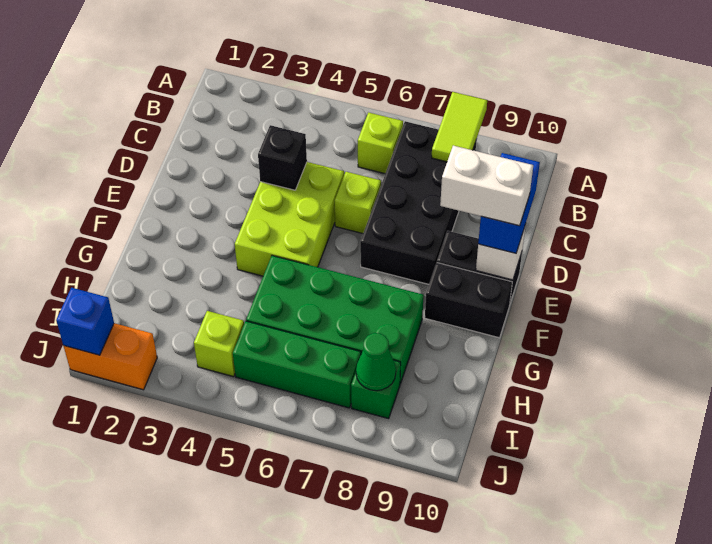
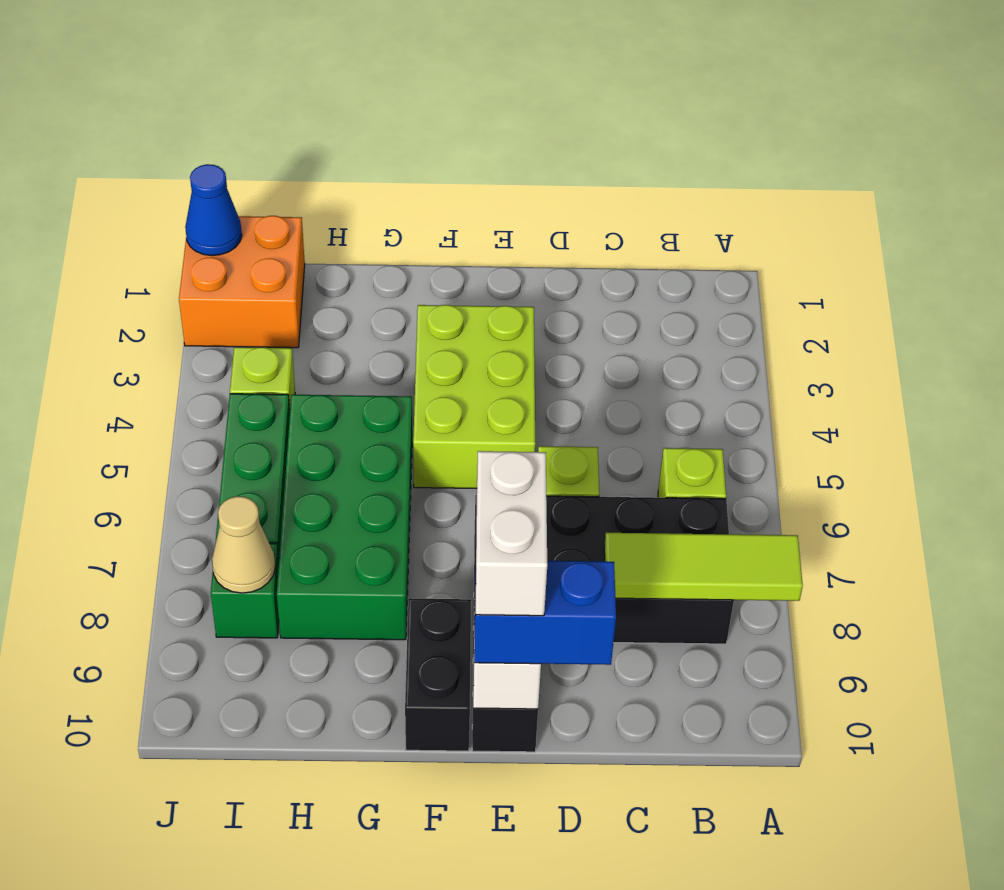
lime 1x2 tile [432,92,487,162] -> lime 1x3 tile [604,533,803,601]
lime 2x3 brick [235,162,344,276] -> lime 2x3 brick turned to [413,305,535,488]
black 1x1 brick [258,125,307,190] -> none
green 1x1 cone [356,333,396,391] -> tan 1x1 cone [212,496,275,593]
orange 1x2 brick [64,323,157,390] -> orange 2x2 brick [179,216,305,348]
blue 1x1 brick [56,288,114,355] -> blue 1x1 cone [185,164,242,256]

